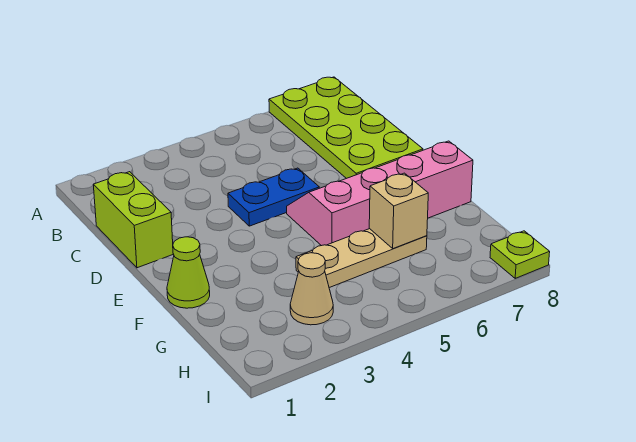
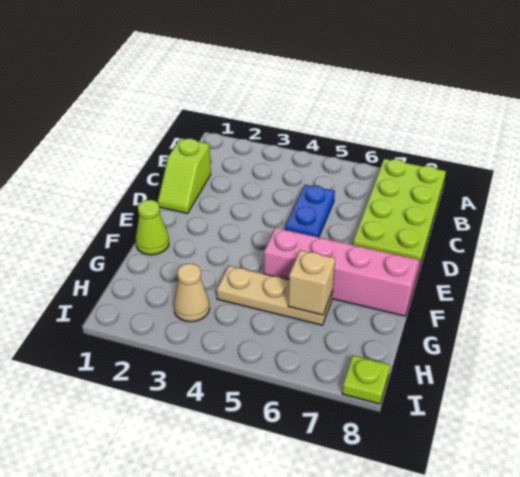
lime 1x2 brick [93,172,173,268] -> lime 1x2 slope [158,138,211,213]
blue 1x2 plate [228,168,319,226] -> blue 1x2 plate turned to [285,185,335,238]

